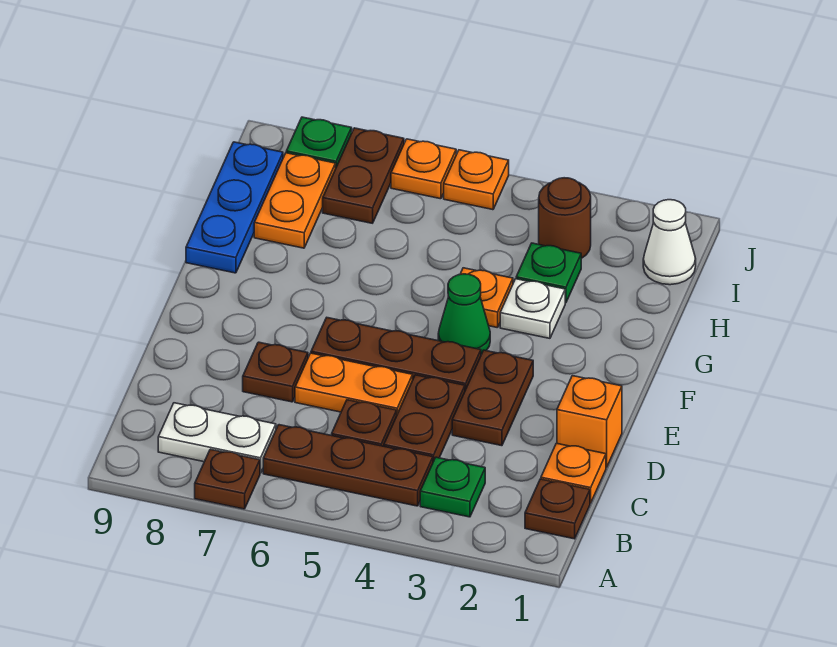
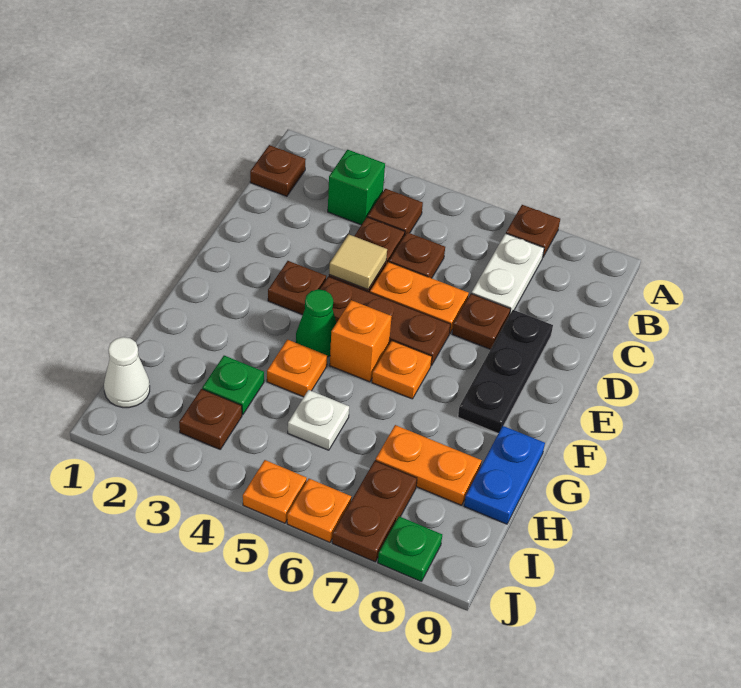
green 1x1 plate [420,457,485,517] -> green 1x1 brick [328,150,385,225]
brown 1x3 plate [263,425,433,506] -> brown 1x1 plate [368,189,423,234]
white 1x2 plate [158,403,276,473] -> white 1x2 plate turned to [471,233,544,313]
orange 1x1 plate [541,443,606,503] -> orange 1x1 plate moved to [372,341,432,399]
orange 1x1 brick [557,376,622,467] -> orange 1x1 brick moved to [330,300,392,382]
brown 1x2 plate [452,350,533,446] -> brown 1x1 plate [268,261,326,315]
none -> tan 1x1 tile [329,234,387,290]
none -> black 1x3 plate [458,310,553,433]
white 1x1 plate [500,279,565,338] -> white 1x1 plate moved to [288,390,349,450]
blue 1x3 plate [186,142,283,273] -> blue 1x2 plate [464,426,545,524]
orange 1x2 plate [254,153,336,248] -> orange 1x2 plate turned to [375,425,482,505]
brown 1x1 round brick [539,178,591,258] -> brown 1x1 plate [179,389,242,449]

